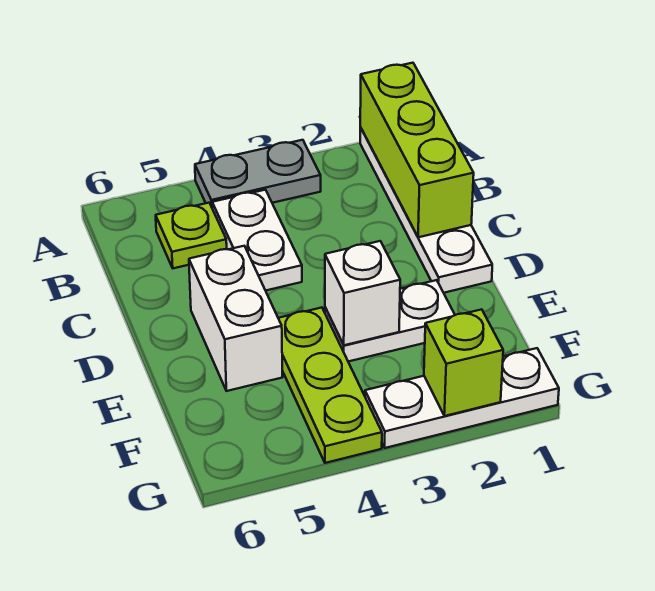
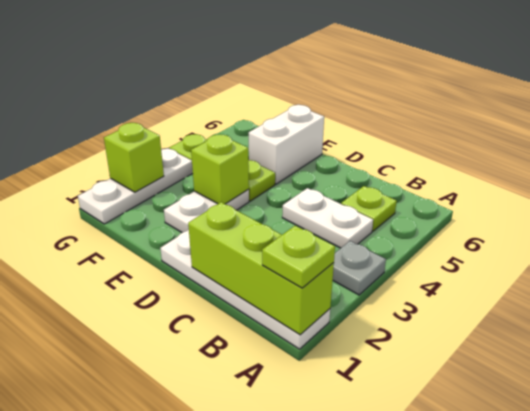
none -> lime 1x1 plate [262,226,335,288]
grey 1x2 plate [195,140,321,207] -> grey 1x1 plate [333,241,386,295]
white 1x2 brick [189,246,282,391] -> white 1x2 brick turned to [249,105,324,184]
white 1x1 brick [325,241,400,345] -> lime 1x1 brick [191,134,249,204]

